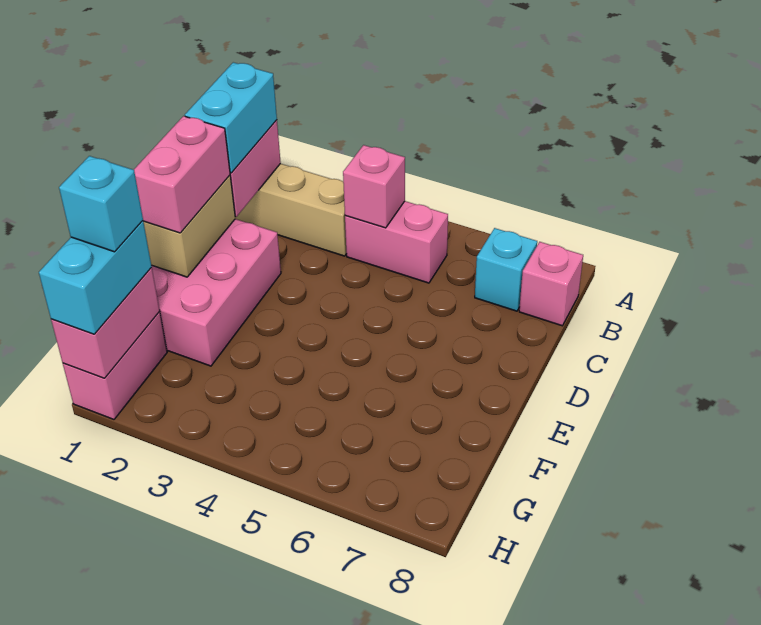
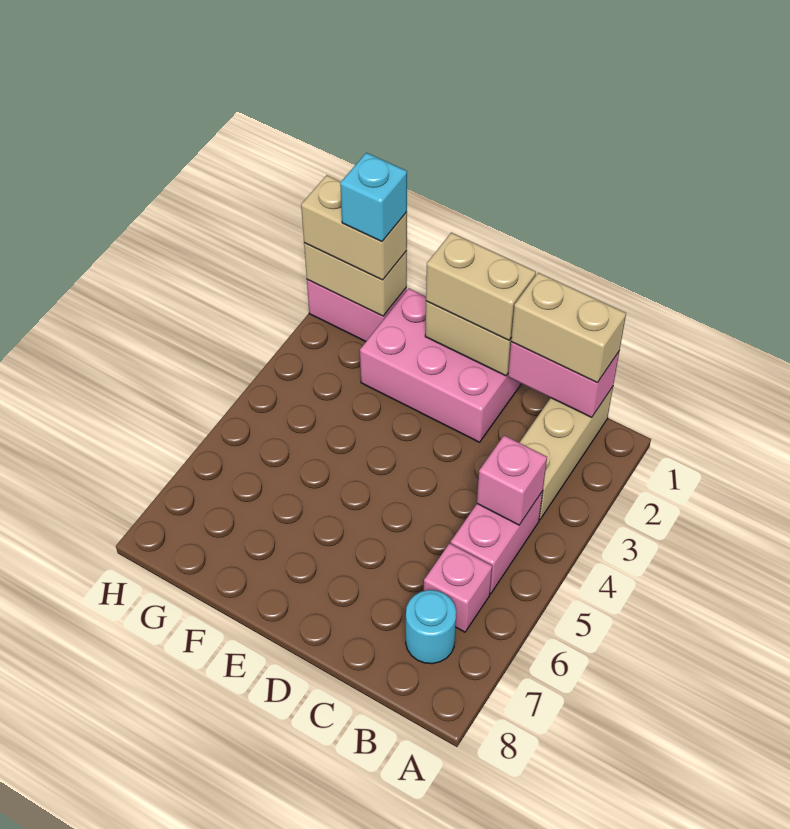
cyan 1x2 brick [185,62,277,173] -> tan 1x2 brick [511,273,626,383]
cyan 1x1 brick [475,228,537,311] -> cyan 1x1 round brick [406,590,456,664]
pink 1x1 brick [519,242,583,326] -> pink 1x1 brick moved to [424,543,492,632]
pink 1x2 brick [134,116,230,233] -> tan 1x2 brick [426,232,536,340]
pink 1x2 brick [51,268,160,378] -> tan 1x2 brick [304,243,407,316]
cyan 1x2 brick [39,221,152,334] -> tan 1x2 brick [301,175,407,280]

